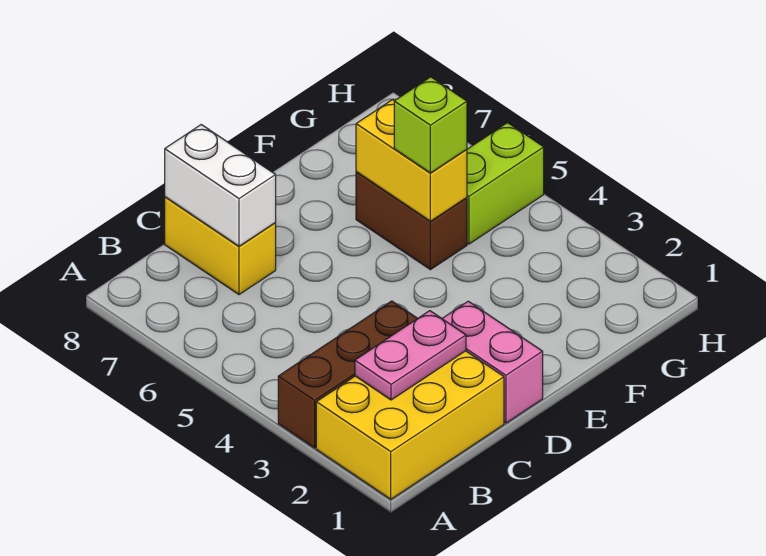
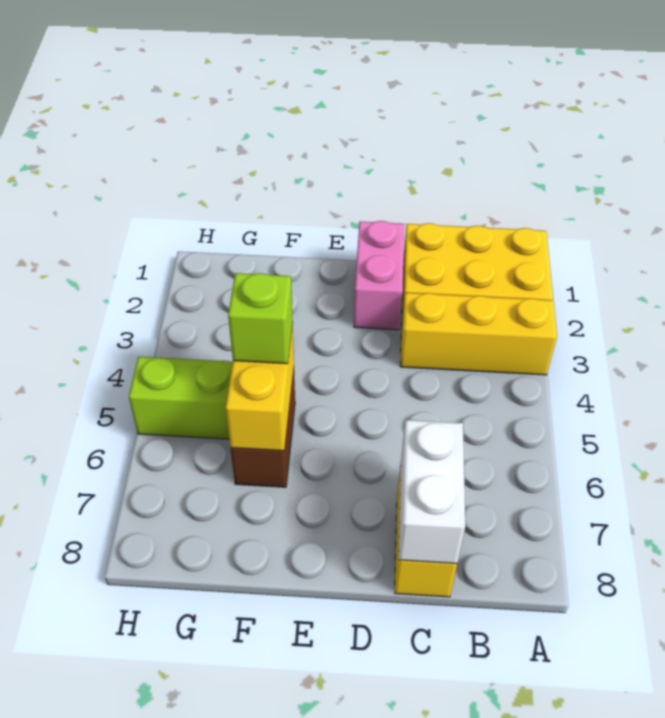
brown 1x3 brick [278,301,418,448] -> yellow 1x3 brick [400,293,557,375]
pink 1x2 plate [355,311,466,400] -> none

